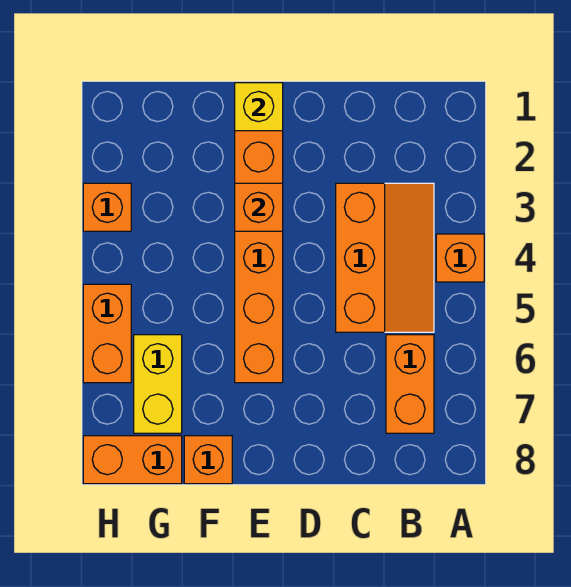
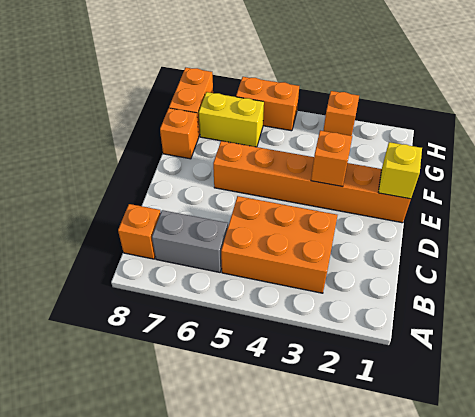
orange 1x1 brick [436,234,484,282] -> orange 1x1 brick moved to [118,204,161,259]
orange 2x3 slope [336,183,434,332] -> orange 2x3 brick [221,196,337,293]
orange 1x2 brick [386,335,434,433] -> grey 1x2 brick [152,210,228,272]

